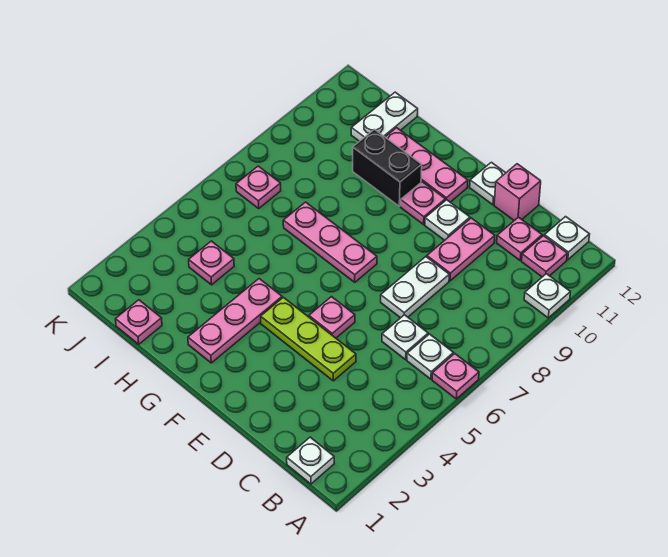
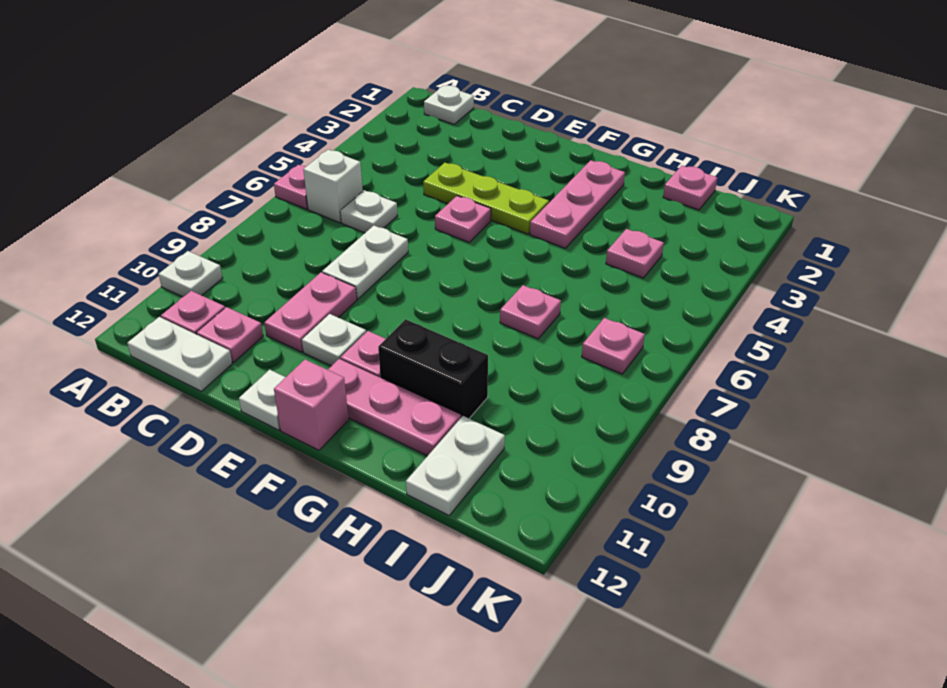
white 1x1 plate [407,334,454,379] -> white 1x1 brick [303,150,363,223]
white 1x1 plate [544,217,590,260] -> white 1x2 plate [127,317,232,391]
pink 1x1 brick [494,164,541,221] -> pink 1x1 brick moved to [274,360,349,450]
pink 1x3 plate [283,202,377,282] -> pink 1x1 plate [500,285,561,339]

